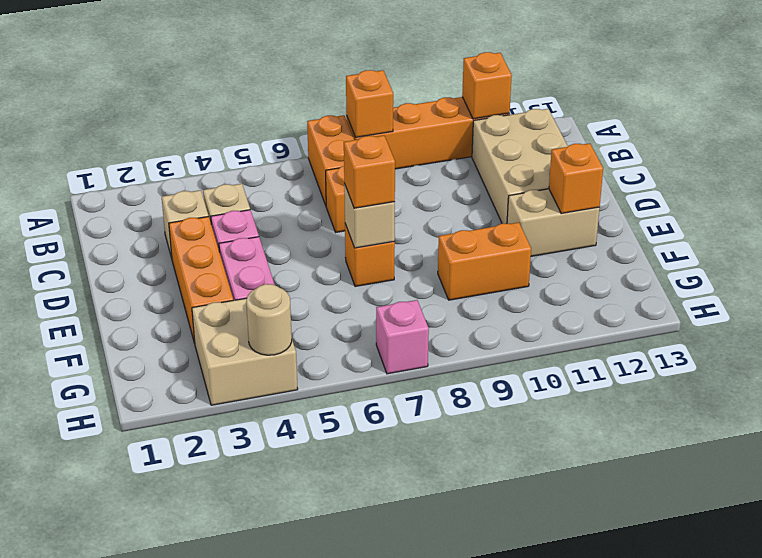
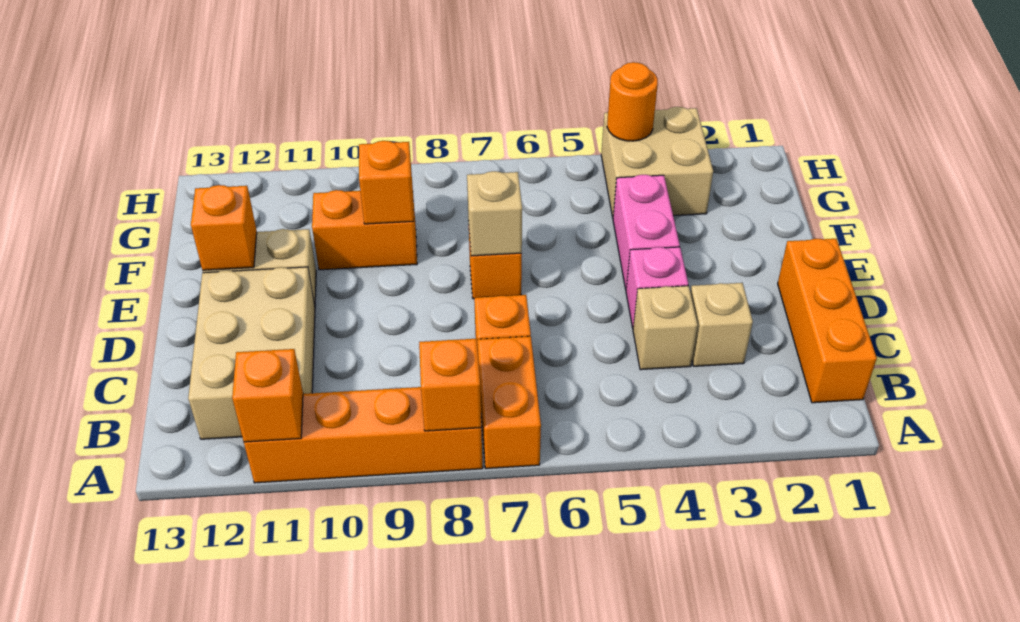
orange 1x3 brick [169,217,233,343] -> orange 1x3 brick moved to [778,239,877,403]
orange 1x1 brick [344,136,395,208] -> orange 1x1 brick moved to [359,141,414,224]
tan 1x1 round brick [246,284,292,355] -> orange 1x1 round brick [607,62,658,141]
pink 1x1 brick [376,300,429,374] -> none

